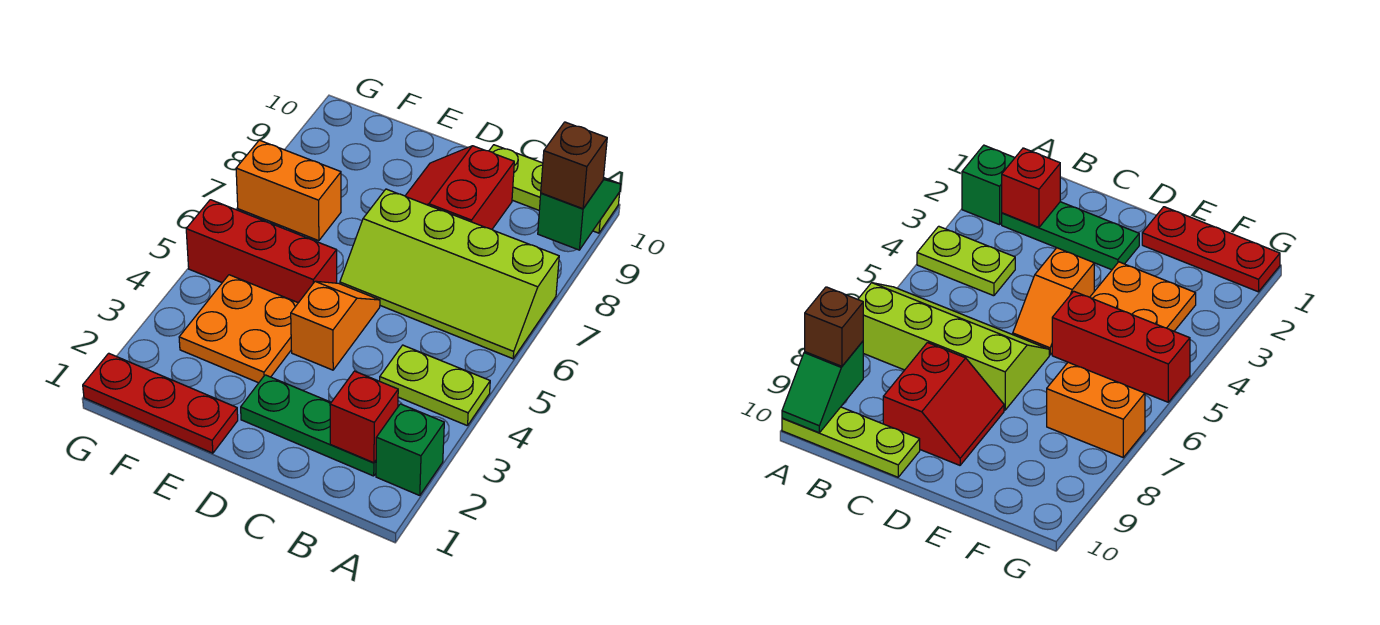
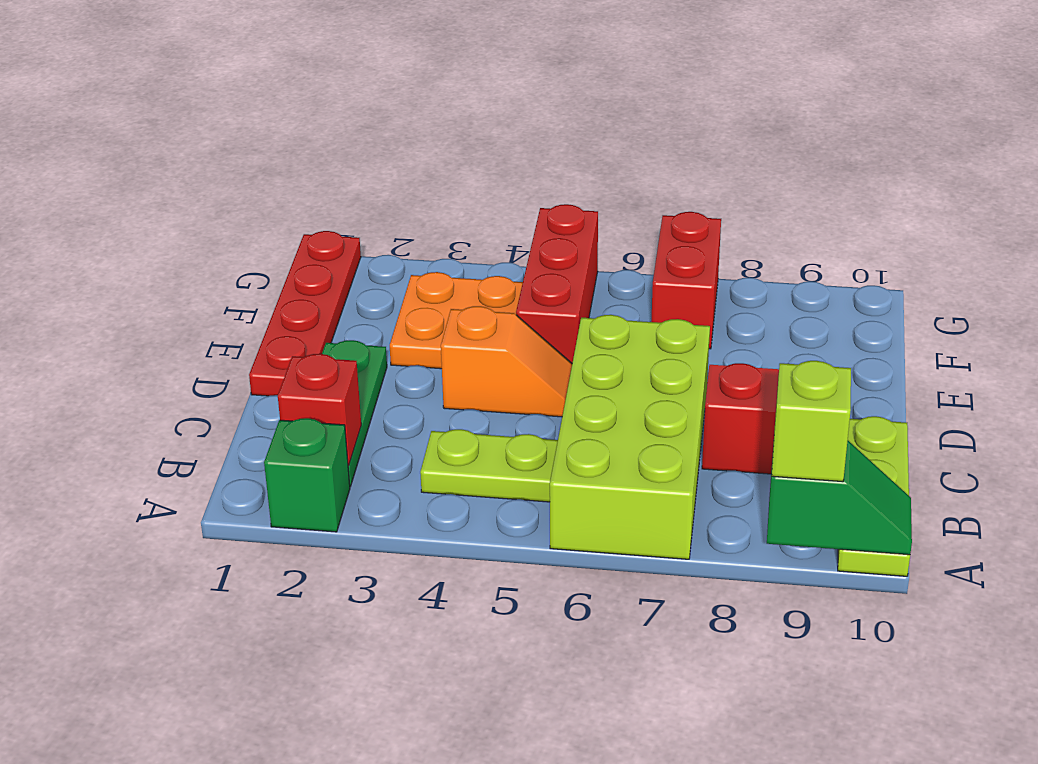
lime 1x2 plate [380,345,490,426] -> lime 1x2 plate turned to [420,429,558,502]
lime 2x4 slope [340,189,559,359] -> lime 2x4 brick [550,315,710,559]
brown 1x1 brick [541,122,607,209] -> lime 1x1 brick [772,361,851,482]
red 1x3 plate [83,353,238,453] -> red 1x4 plate [249,231,361,396]
orange 1x2 brick [236,140,341,241] -> red 1x2 brick [651,212,721,349]

